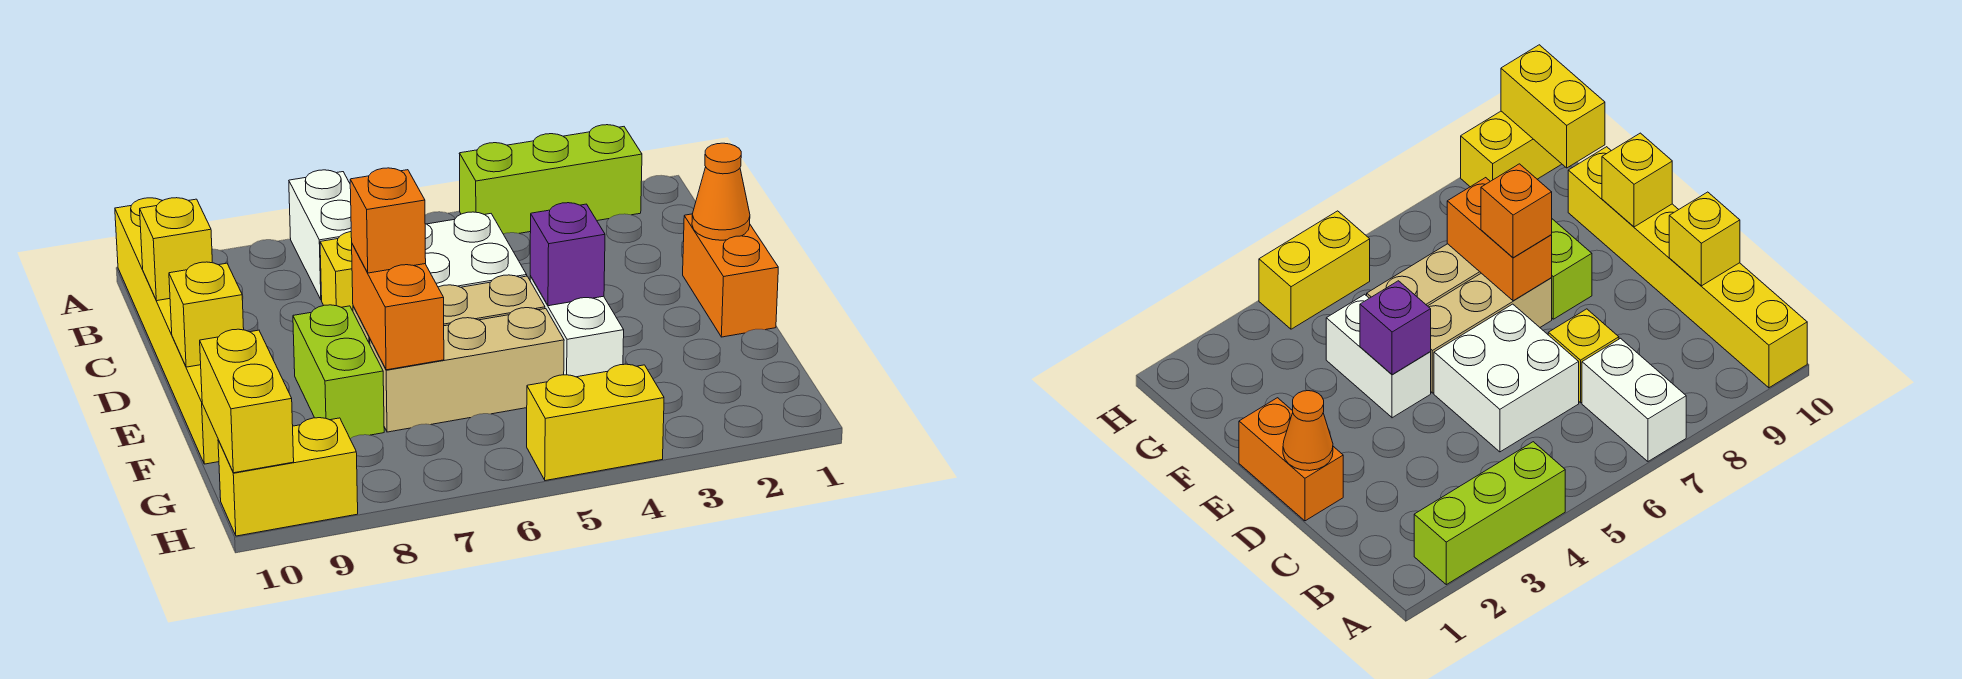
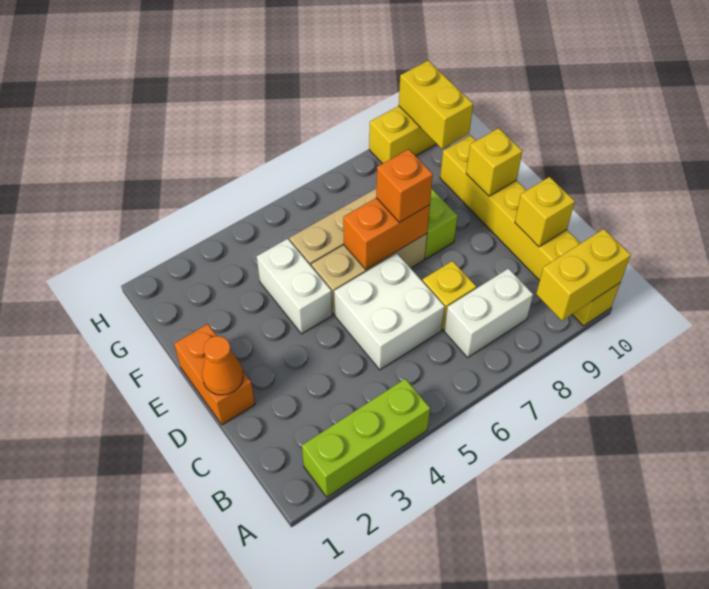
white 1x2 brick [289,170,351,300] -> white 1x2 brick turned to [444,269,533,357]
purple 1x1 brick [530,203,605,306] -> none
orange 1x2 brick [352,244,444,370] -> orange 1x2 brick turned to [343,198,430,269]
yellow 1x2 brick [527,364,664,481] -> yellow 1x2 brick moved to [536,229,631,321]

